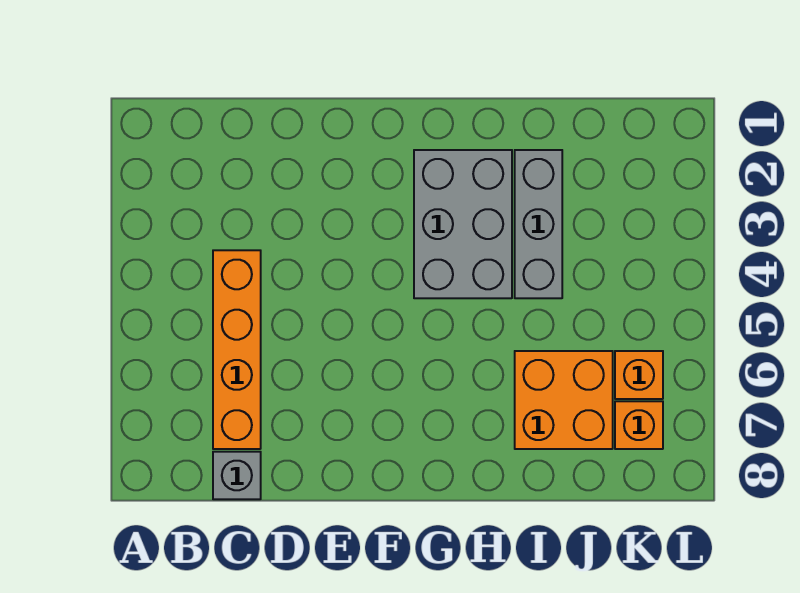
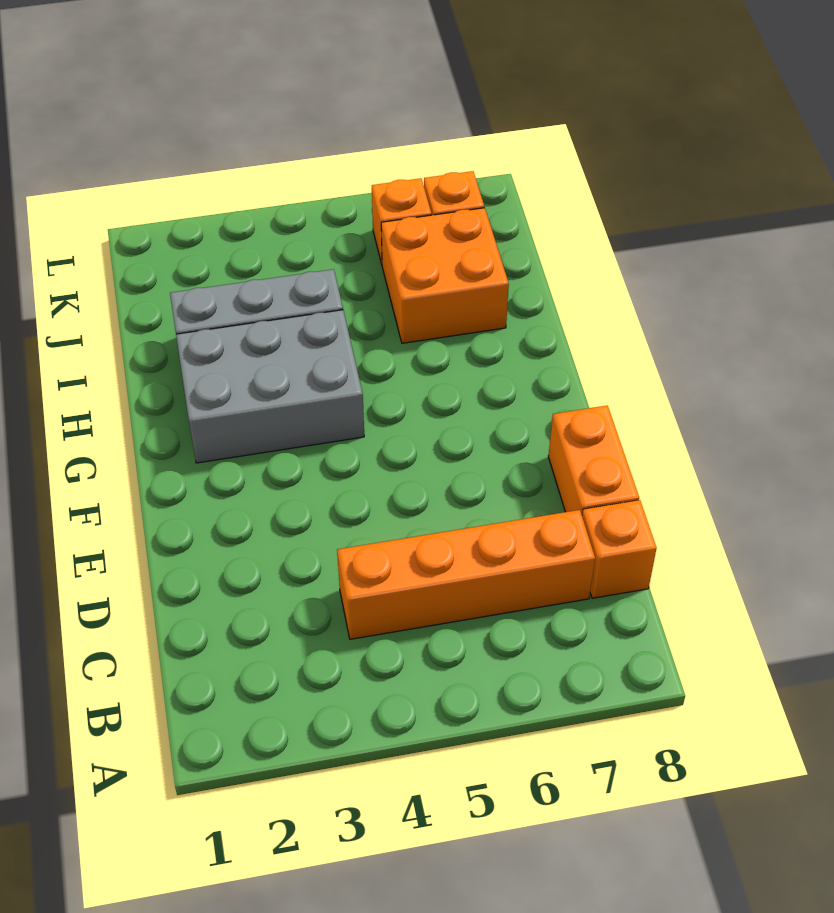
grey 1x1 brick [213,452,261,499] -> orange 1x1 brick [582,500,657,598]
none -> orange 1x2 brick [548,405,639,514]

